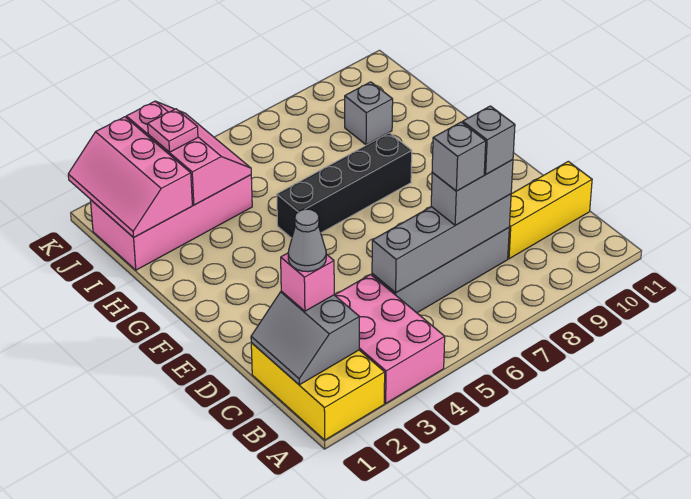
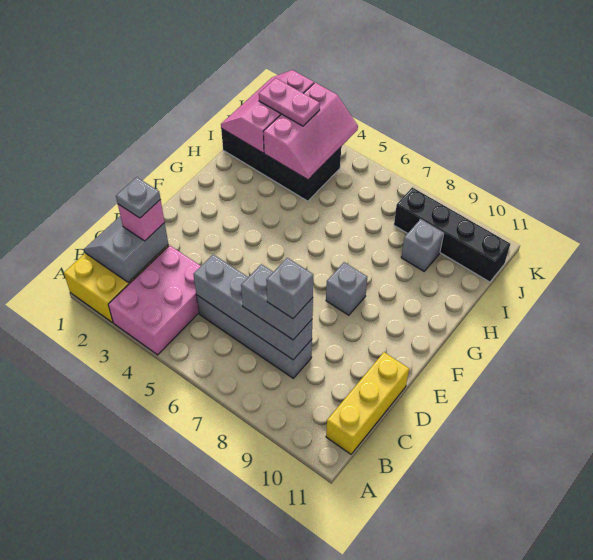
grey 1x1 cone [288,209,326,272] -> grey 1x1 plate [116,177,160,218]
grey 1x1 brick [432,122,486,191] -> grey 1x1 brick moved to [326,262,367,315]
yellow 1x3 brick [508,161,592,259] -> yellow 1x3 brick turned to [326,352,409,454]
black 1x4 brick [277,133,412,238] -> black 1x4 brick moved to [394,187,510,282]
pink 2x4 brick [91,175,252,270] -> black 2x4 brick [221,129,341,201]
pink 1x1 plate [148,109,198,152] -> pink 1x2 plate [259,78,320,126]

